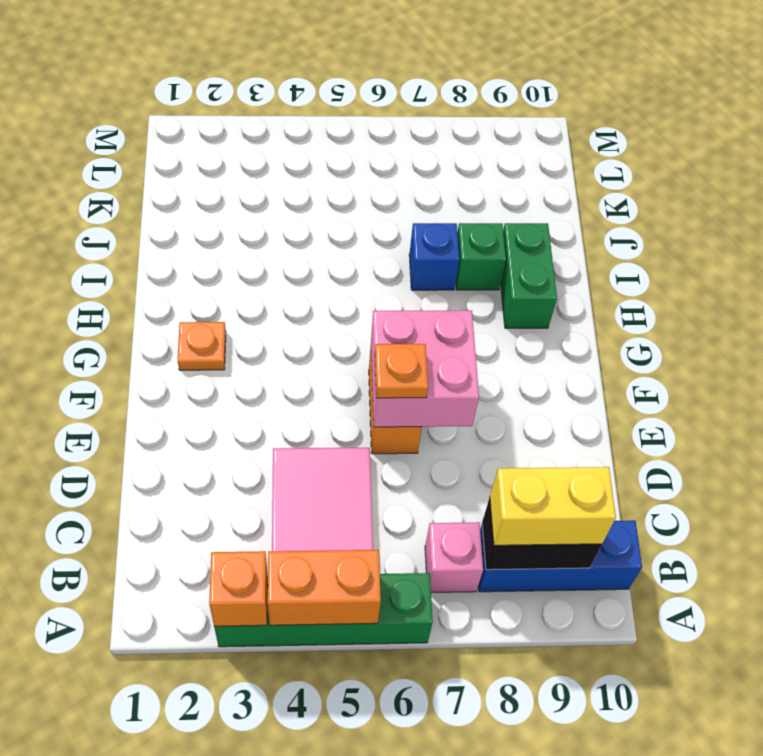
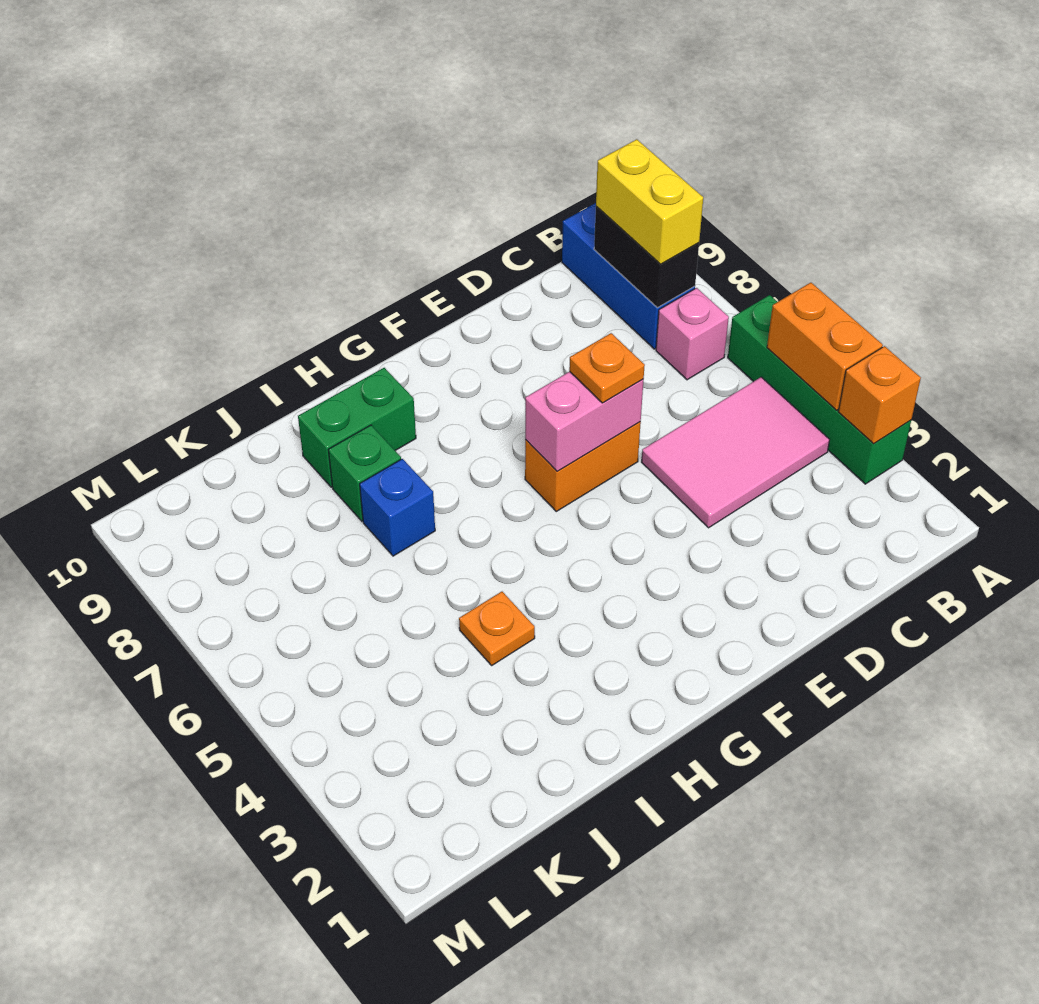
pink 2x2 brick [371,310,479,427] -> pink 1x2 brick [525,372,644,471]
orange 1x1 plate [178,322,226,370] -> orange 1x1 plate moved to [459,592,535,665]

